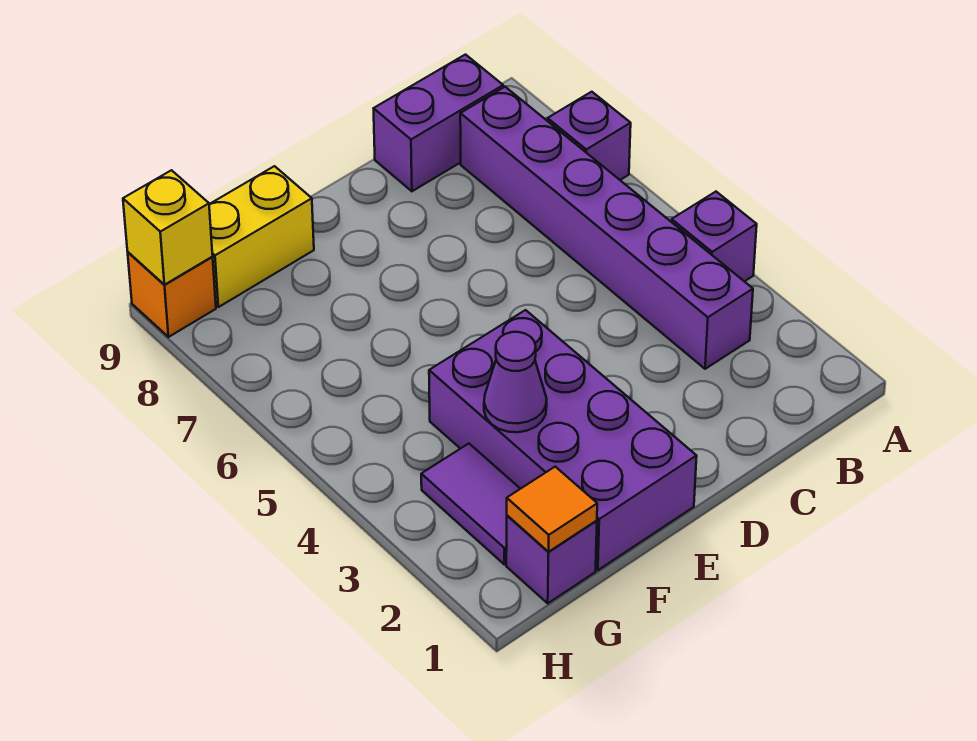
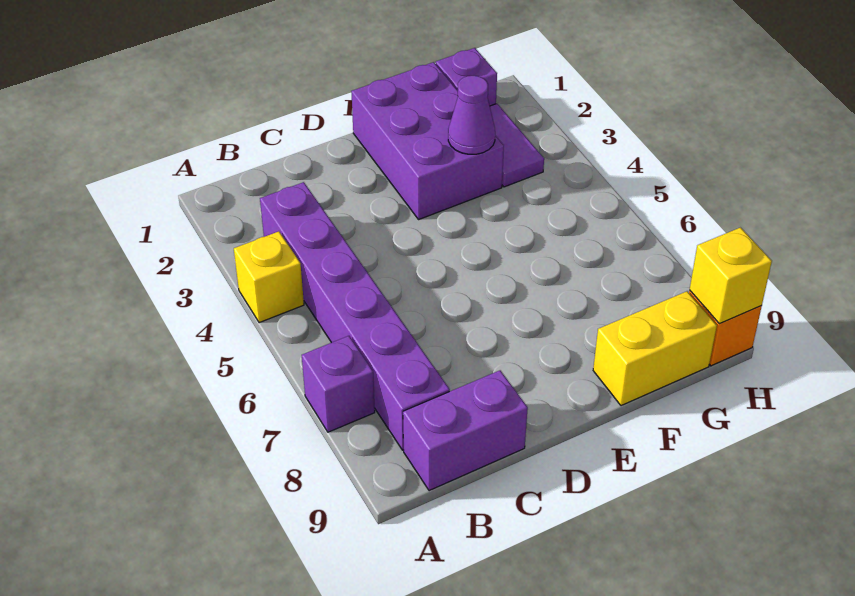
purple 1x1 brick [672,192,757,281] -> yellow 1x1 brick [234,231,304,323]
purple 2x4 brick [429,310,697,570] -> purple 2x3 brick [351,62,504,219]
orange 1x1 tile [507,467,597,552] -> none

